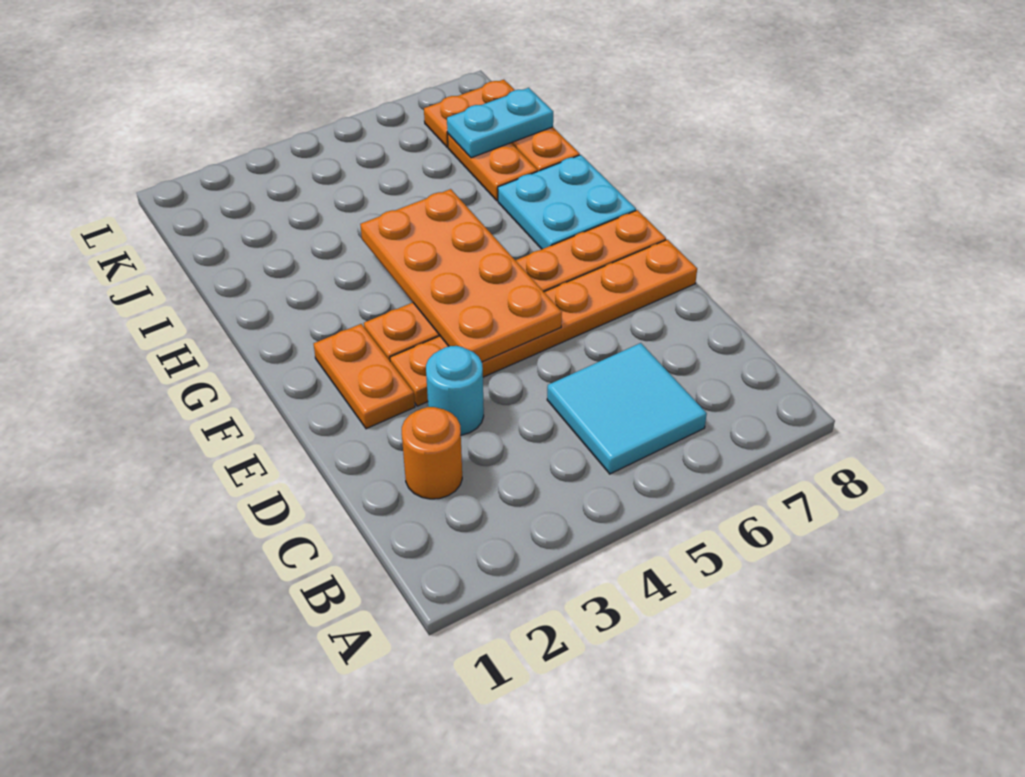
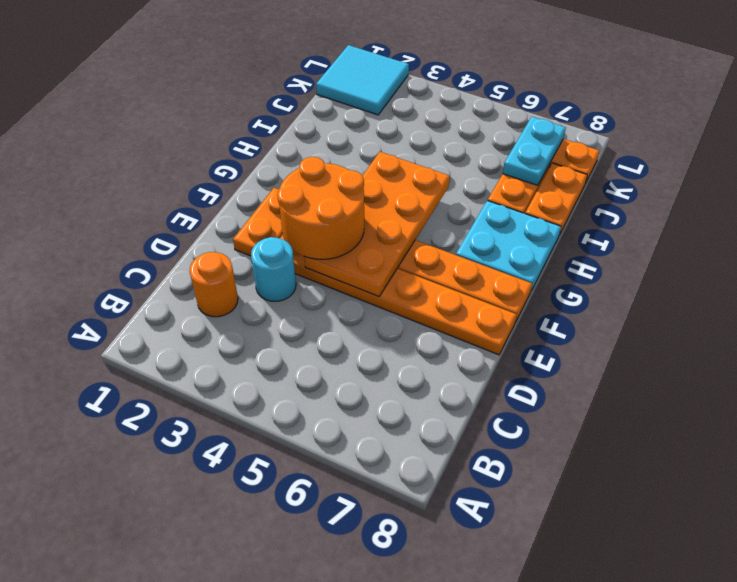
cyan 2x2 tile [547,343,707,474] -> cyan 2x2 tile moved to [316,45,409,115]
none -> orange 2x2 round brick [277,157,364,259]
cyan 1x2 plate [447,88,553,158] -> cyan 1x2 plate turned to [503,117,566,185]

